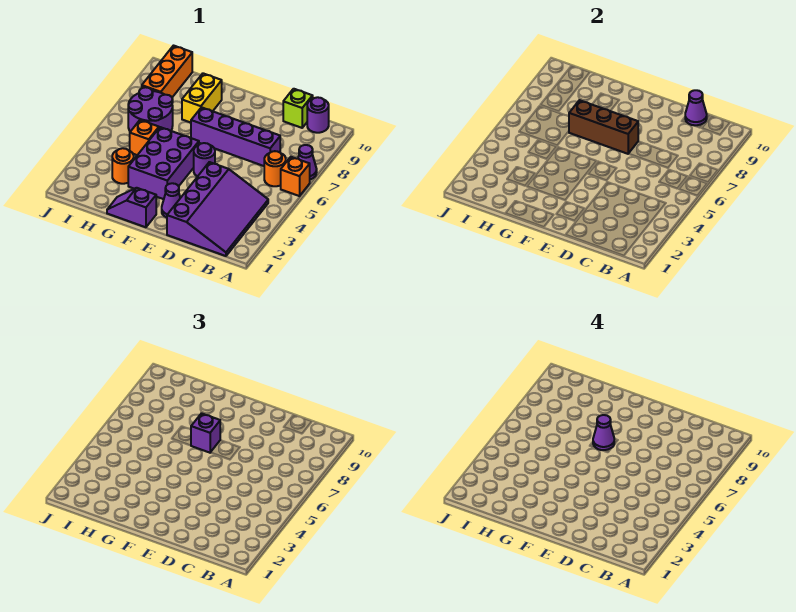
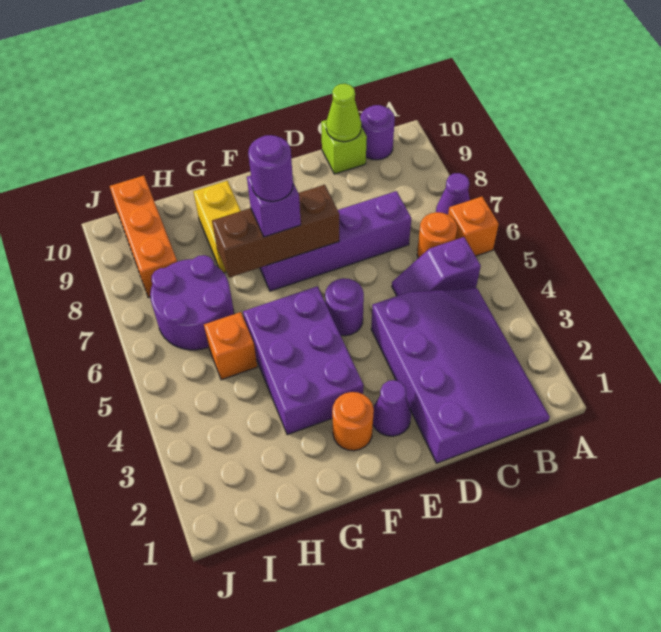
purple 1x1 cone [685,90,707,126] -> lime 1x1 cone [326,84,361,142]
purple 1x2 slope [107,188,156,227] -> purple 1x2 slope moved to [392,237,481,296]
purple 1x1 cone [593,415,614,450] -> purple 1x1 round brick [248,135,293,201]
orange 1x1 round brick [112,148,134,184] -> orange 1x1 round brick moved to [332,392,374,451]

